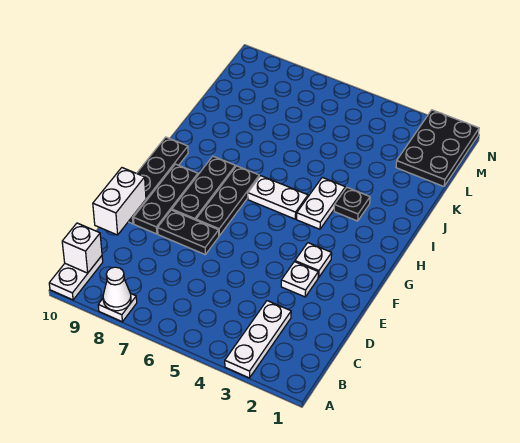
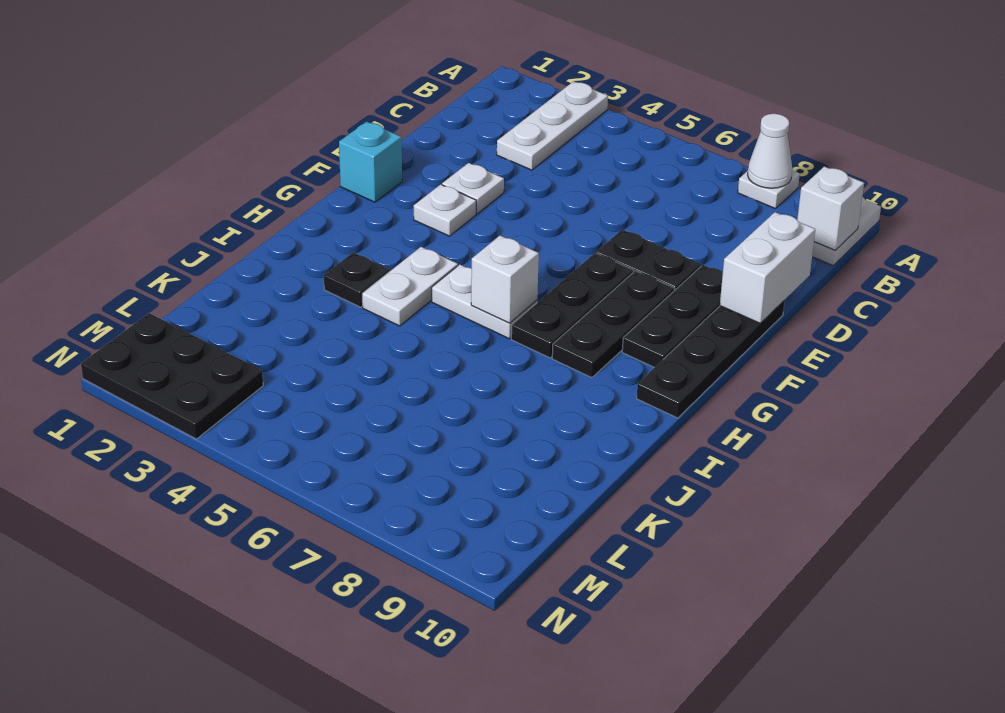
none -> cyan 1x1 brick [339,121,402,202]
none -> white 1x1 brick [471,236,539,323]
black 2x3 plate [396,110,479,186] -> black 2x3 plate turned to [81,313,263,439]

